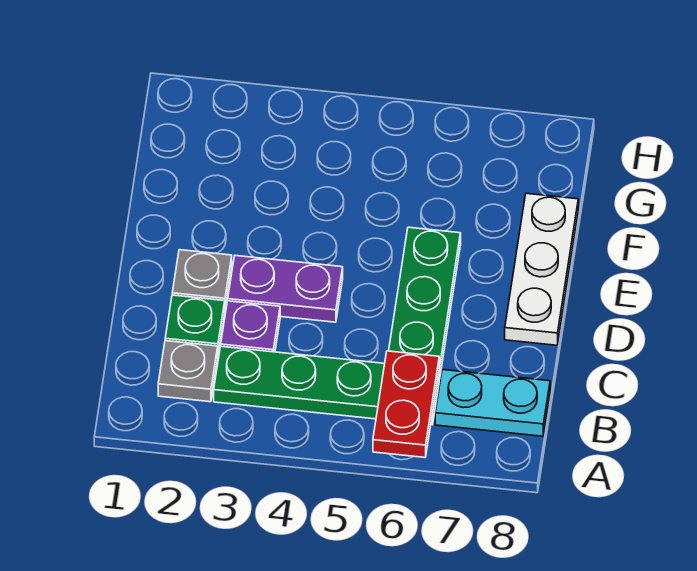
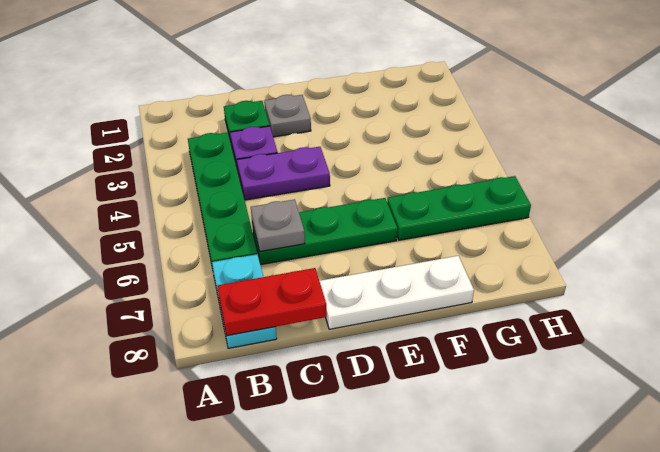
red 1x2 plate [373,351,439,457] -> red 1x2 plate moved to [217,268,327,336]
grey 1x1 plate [158,341,218,402] -> grey 1x1 plate moved to [251,199,305,251]
purple 1x2 plate [228,256,343,322] -> purple 1x2 plate turned to [237,147,330,200]
none -> green 1x3 plate [387,176,531,240]

